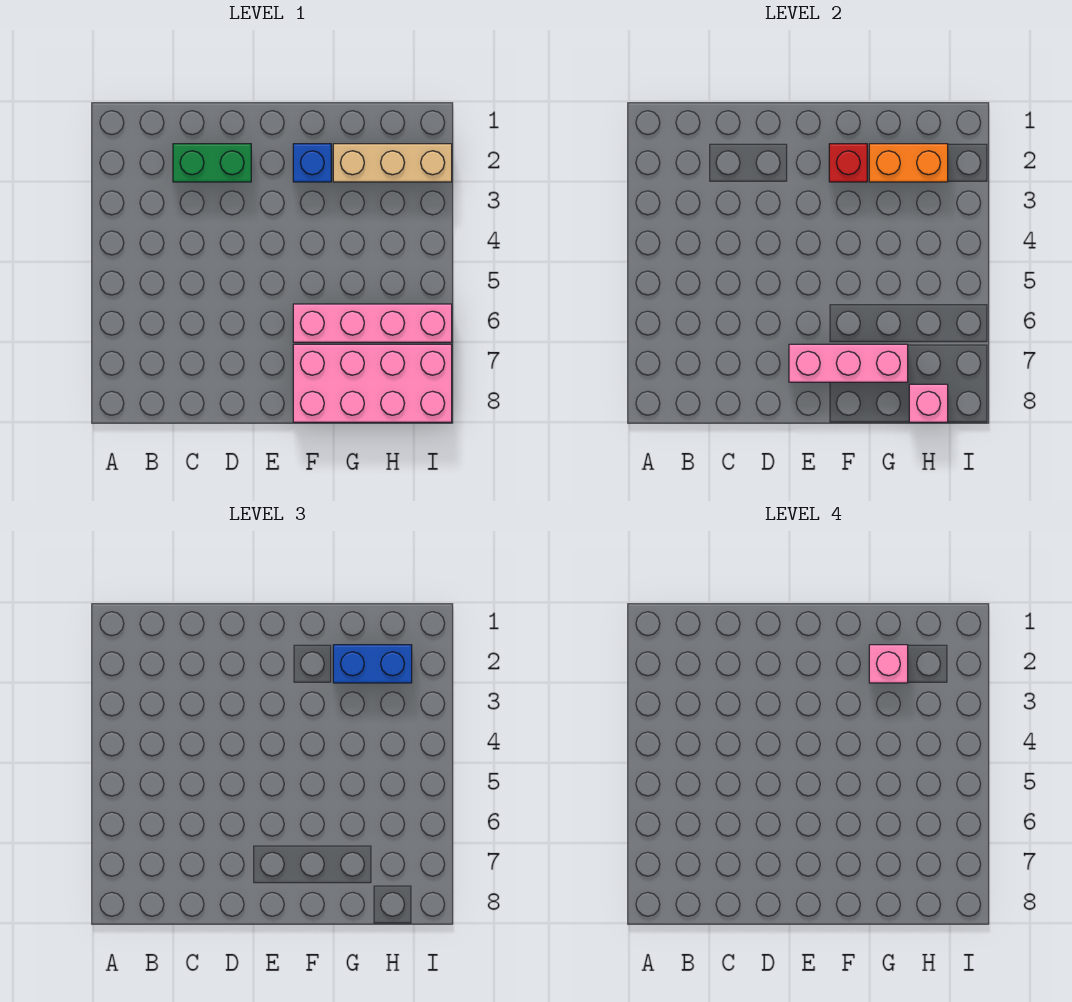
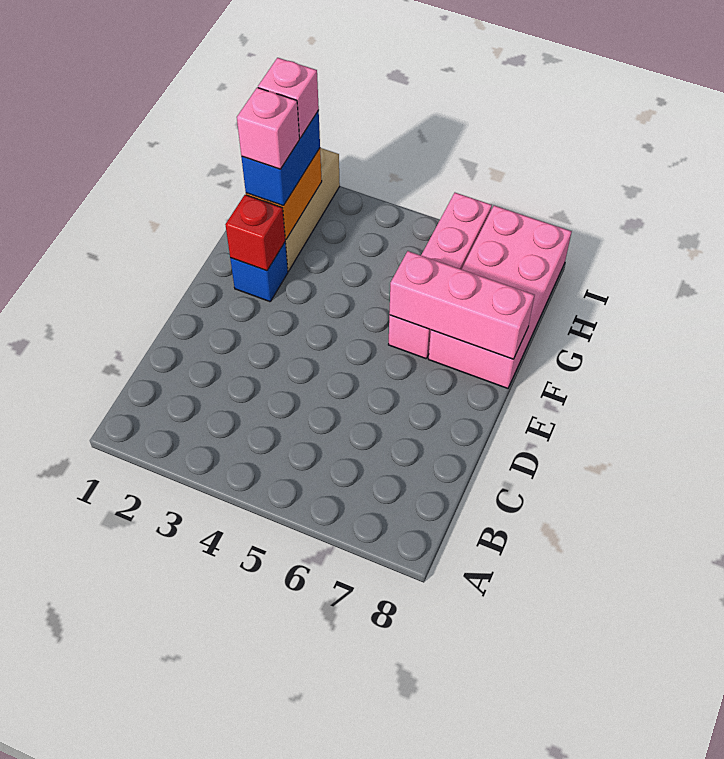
green 1x2 brick [173,144,251,182] -> none
pink 1x3 brick [789,344,908,382] -> pink 1x3 brick turned to [389,251,534,359]
pink 1x1 brick [909,384,948,422] -> pink 1x1 brick moved to [258,58,319,138]

